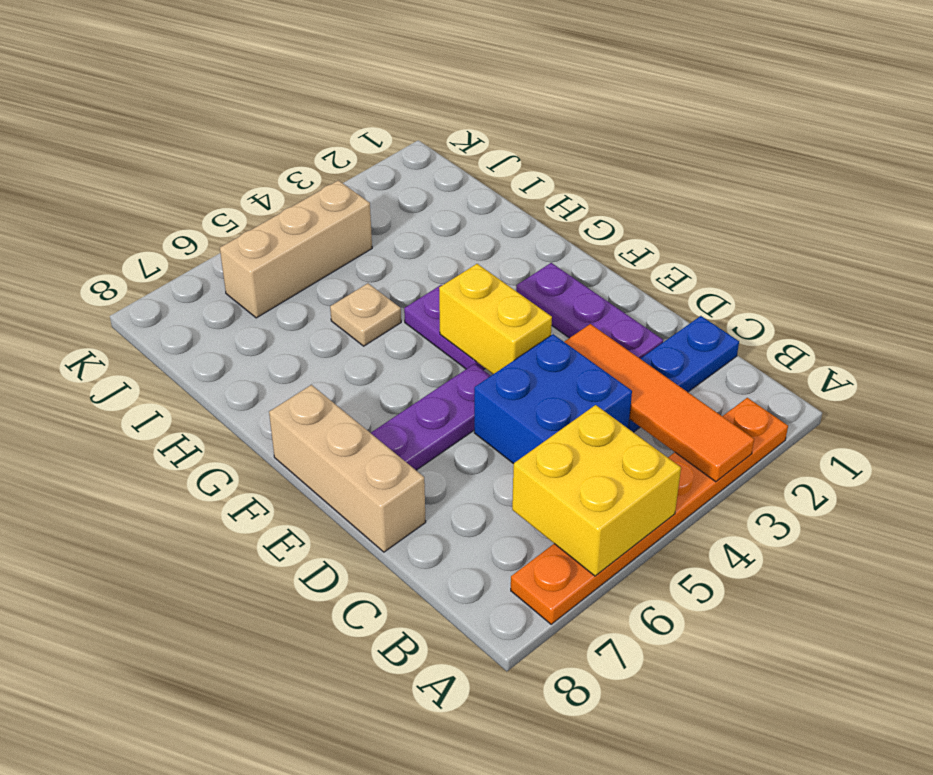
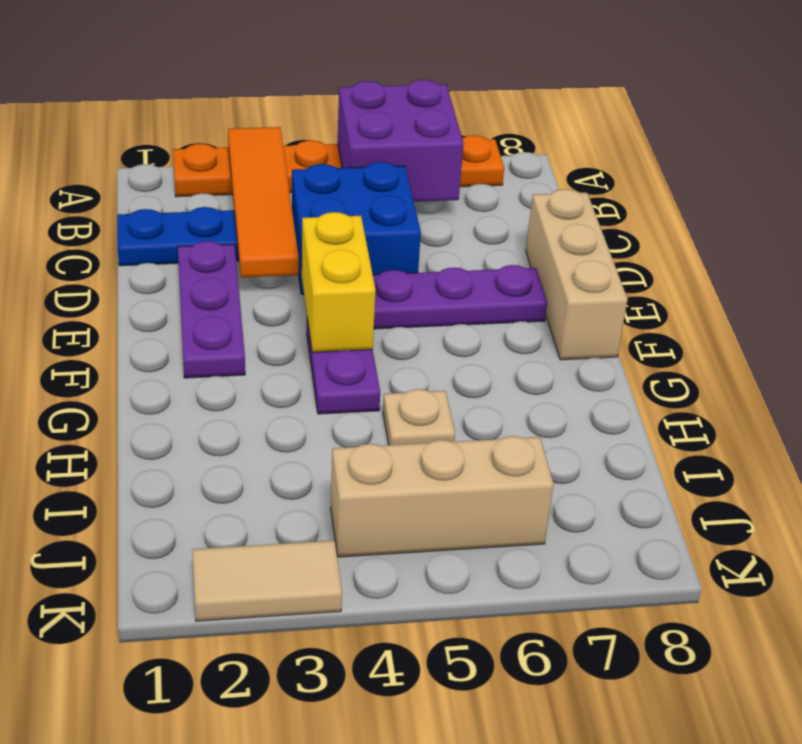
yellow 2x2 brick [512,405,681,576] -> purple 2x2 brick [338,80,463,202]
none -> tan 1x2 tile [192,540,342,621]

